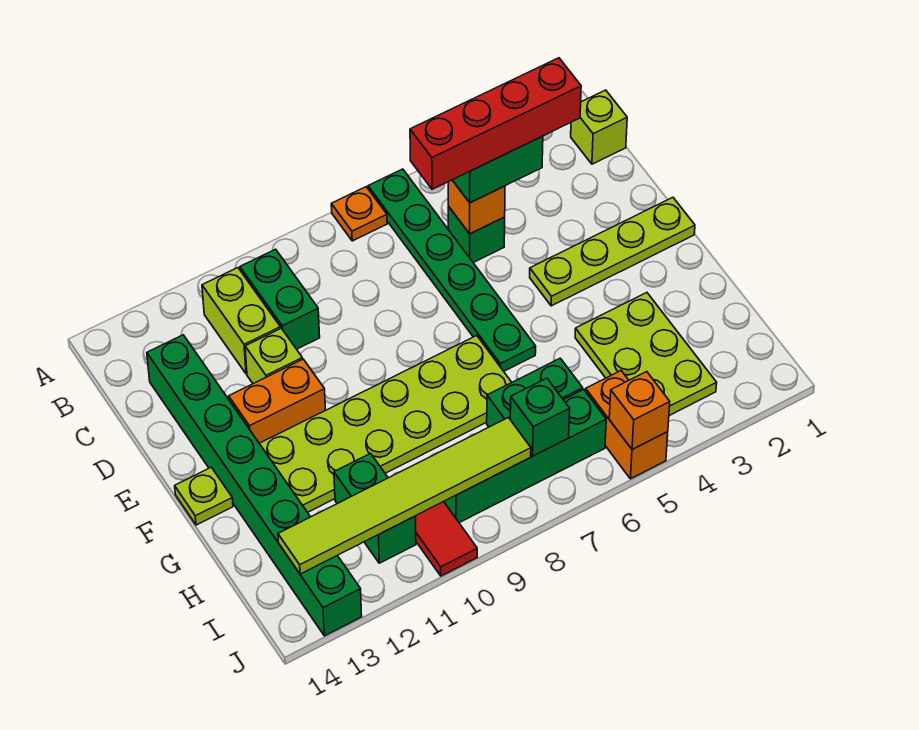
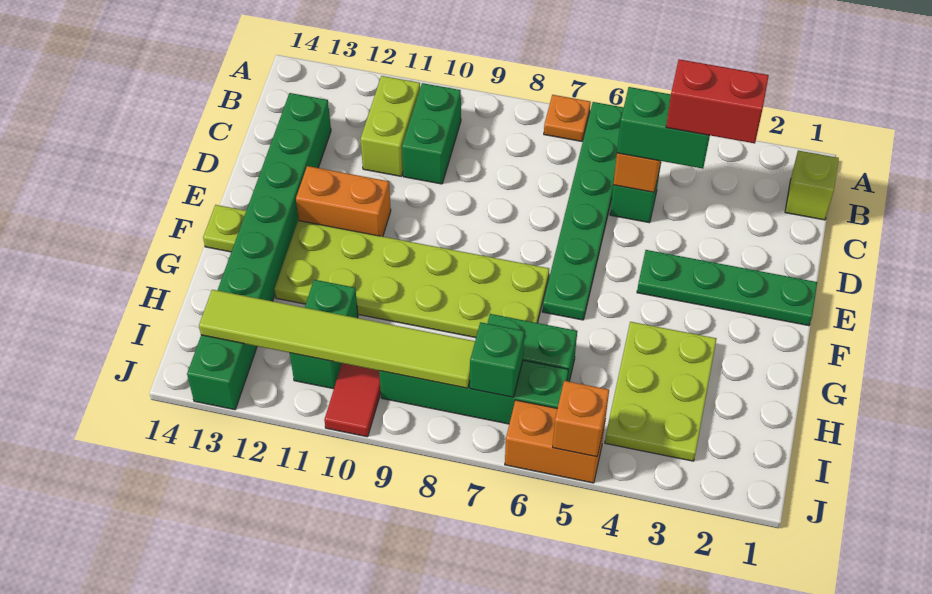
red 1x4 brick [410,58,581,189] -> red 1x2 brick [666,59,769,143]
lime 1x1 brick [245,328,302,384] -> none
lime 1x4 plate [530,197,695,306] -> green 1x4 plate [637,250,817,326]
orange 1x2 brick [586,371,668,479] -> orange 1x2 brick turned to [505,400,605,483]

